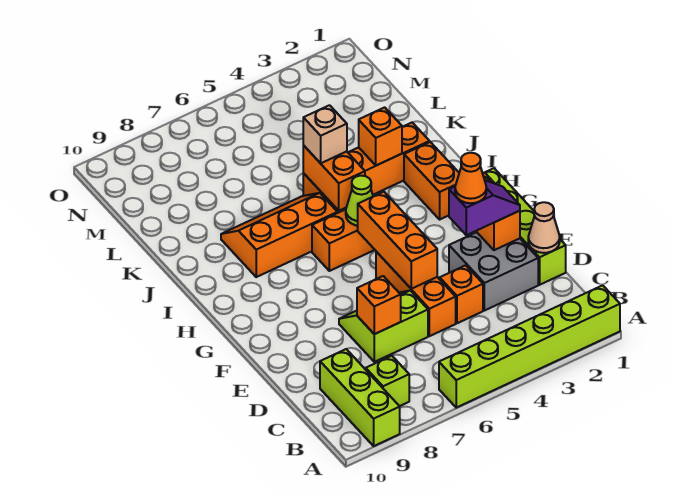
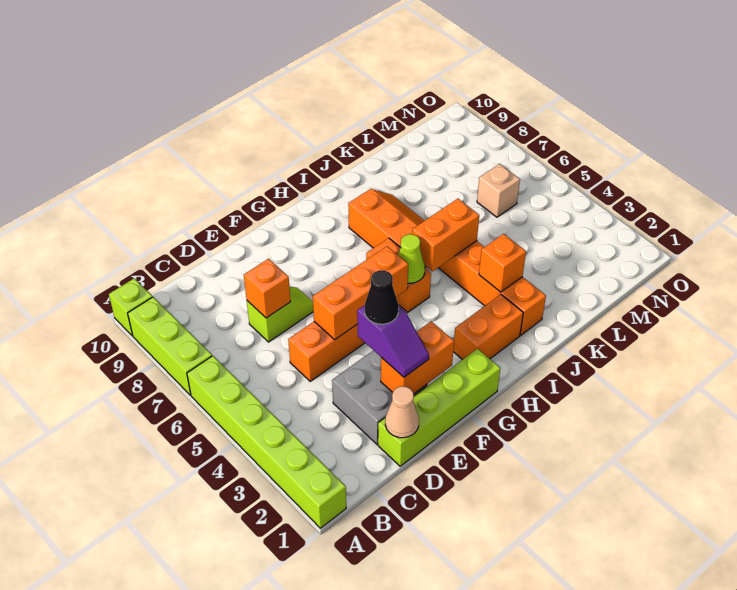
lime 1x3 brick [320,349,400,446] -> lime 1x3 brick turned to [128,297,212,395]
lime 1x1 brick [366,356,409,406] -> lime 1x1 brick moved to [109,278,152,336]
orange 1x1 brick [440,265,483,323] -> none
lime 2x2 slope [339,291,428,362] -> lime 1x2 slope [247,287,313,342]
orange 1x1 cone [455,153,486,203] -> black 1x1 cone [365,270,399,324]
tan 1x1 brick [303,105,347,163] -> tan 1x1 brick moved to [477,164,520,217]

